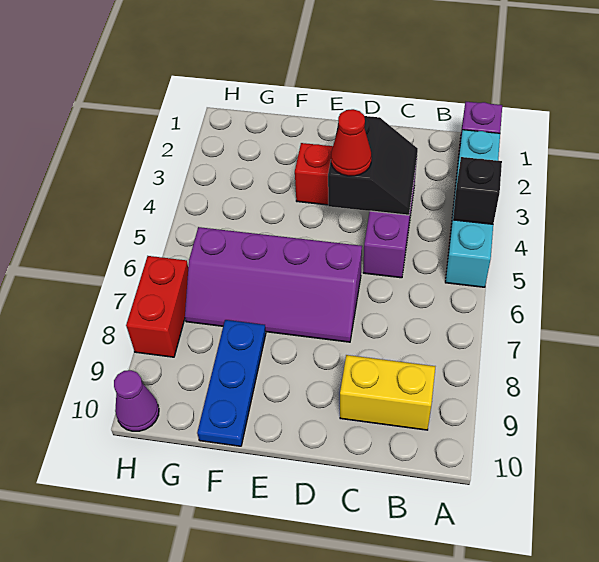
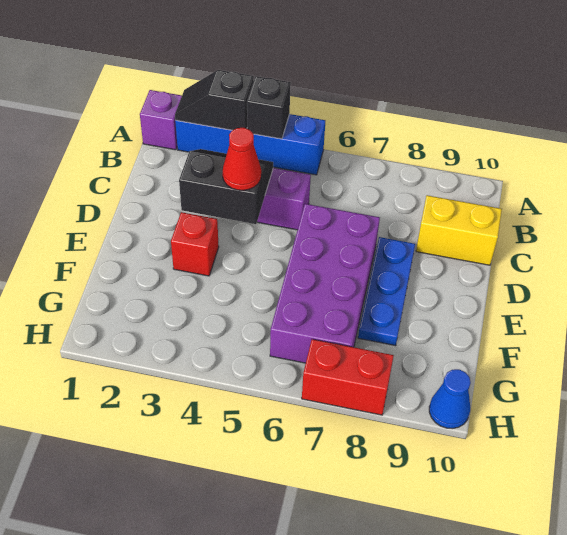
cyan 1x4 brick [445,130,500,287] -> blue 1x4 brick [175,114,325,175]
none -> black 1x2 slope [175,70,254,130]
yellow 1x2 brick [340,355,435,430] -> yellow 1x2 brick turned to [416,195,502,265]
purple 2x4 slope [185,227,362,342] -> purple 2x4 brick [270,204,380,363]
blue 1x3 plate [197,320,266,446] -> blue 1x3 plate turned to [358,237,415,346]
purple 1x1 cone [114,370,159,431] -> blue 1x1 cone [429,369,471,429]

